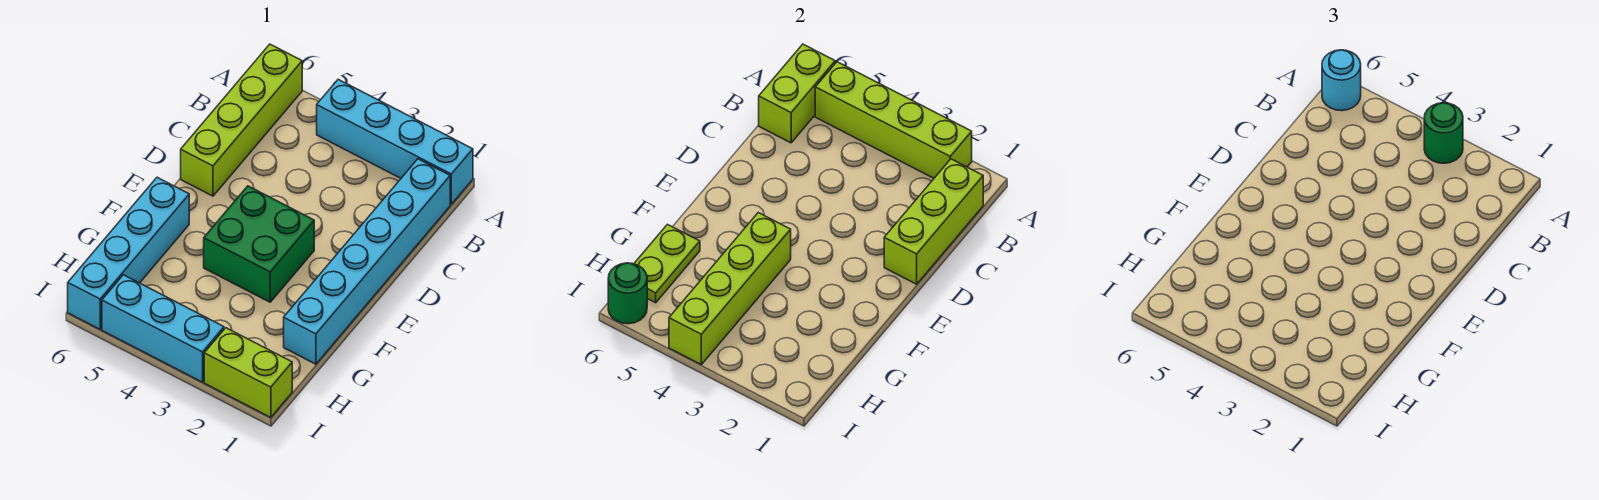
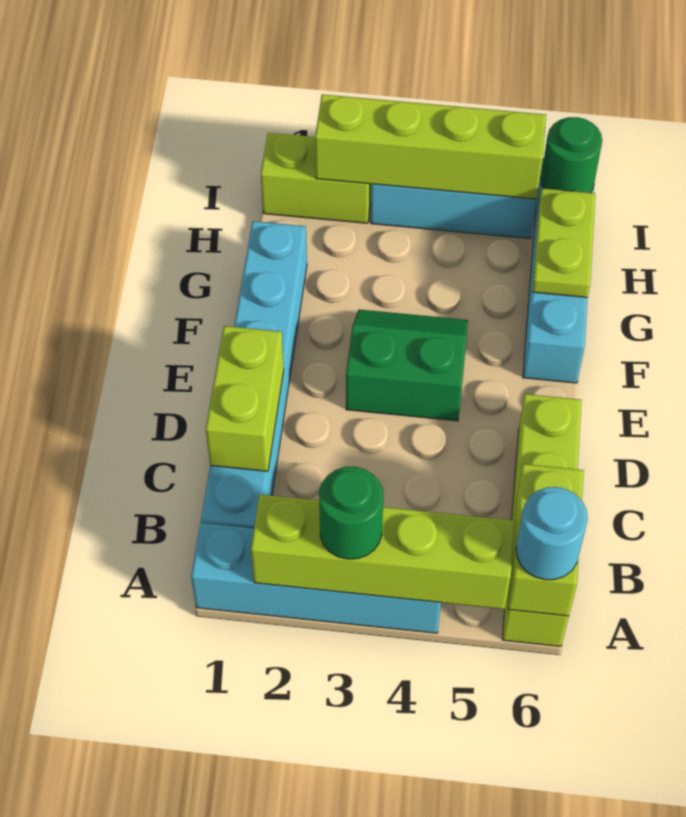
lime 1x3 brick [884,159,983,284] -> lime 1x2 brick [206,326,284,471]
green 2x2 brick [204,186,314,302] -> green 2x2 slope [346,309,468,421]
lime 1x4 brick [669,213,791,364] -> lime 1x4 brick turned to [315,94,546,199]

